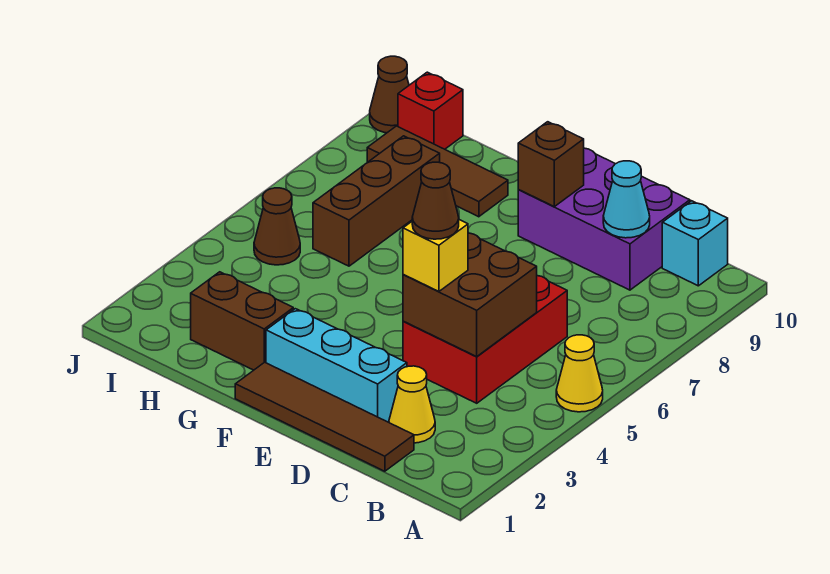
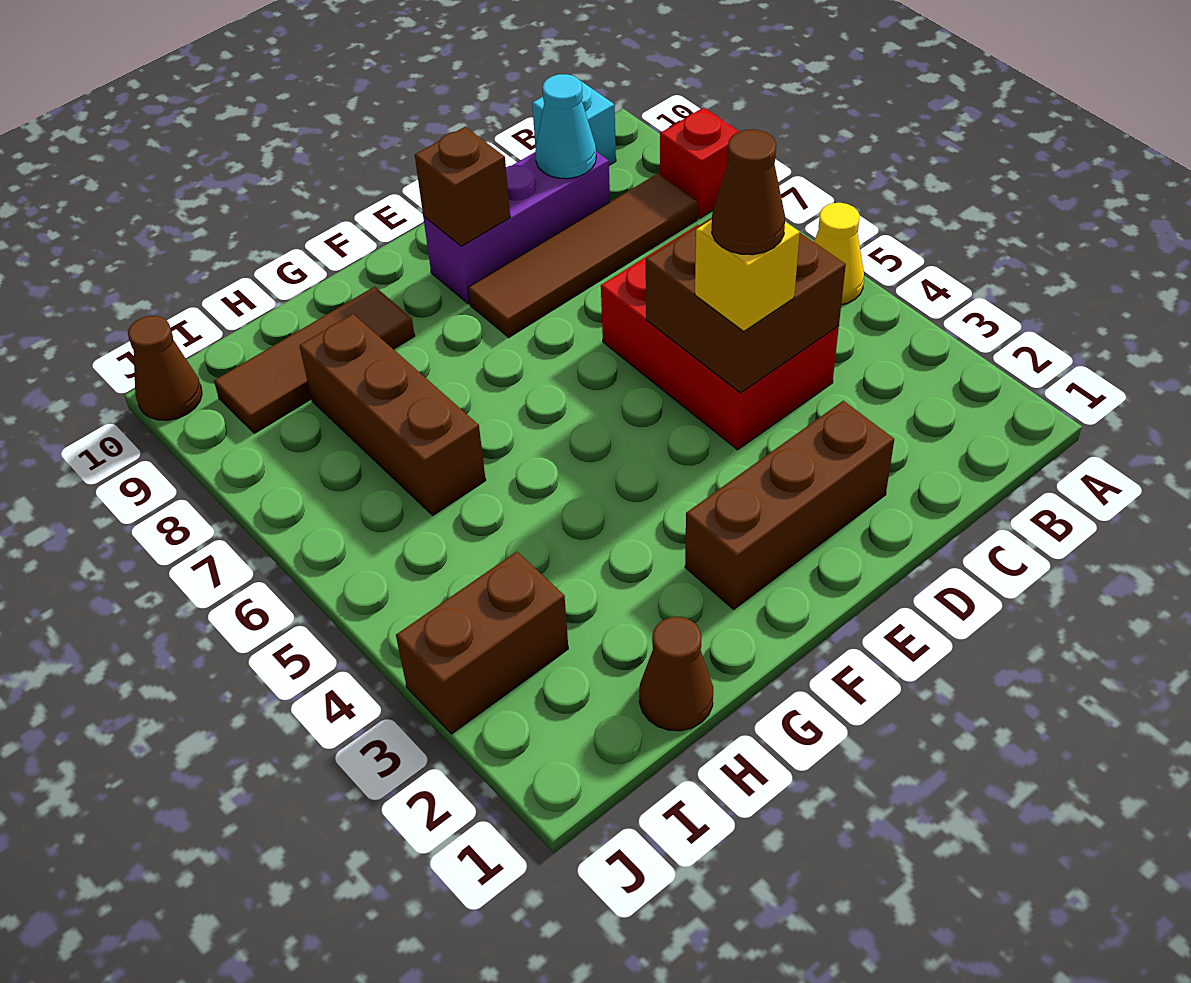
brown 1x4 tile [235,362,414,471] -> brown 1x4 tile moved to [468,174,698,337]
yellow 1x1 cone [389,366,435,443] -> none
purple 2x3 brick [518,148,690,290] -> purple 1x3 brick [423,152,610,304]
cyan 1x3 brick [266,309,407,422] -> brown 1x3 brick [685,401,894,609]
brown 1x2 brick [191,272,293,370] -> brown 1x2 brick moved to [396,552,568,734]
brown 1x1 cone [254,188,300,265] -> brown 1x1 cone moved to [639,617,713,731]
red 1x1 brick [398,72,463,149] -> red 1x1 brick moved to [660,108,739,218]

